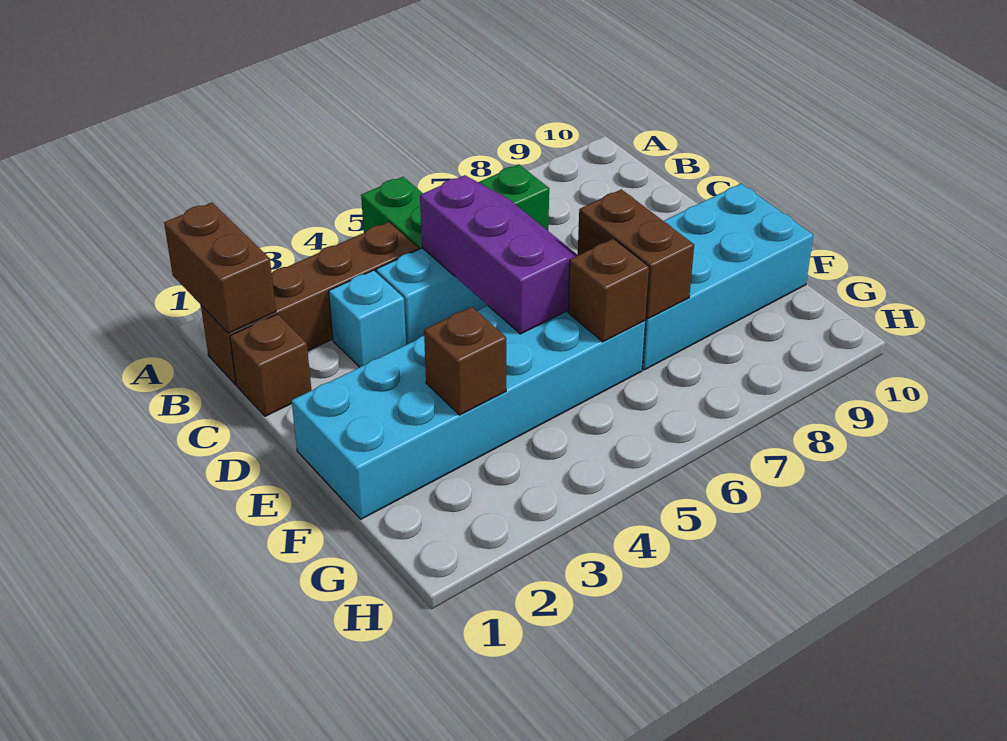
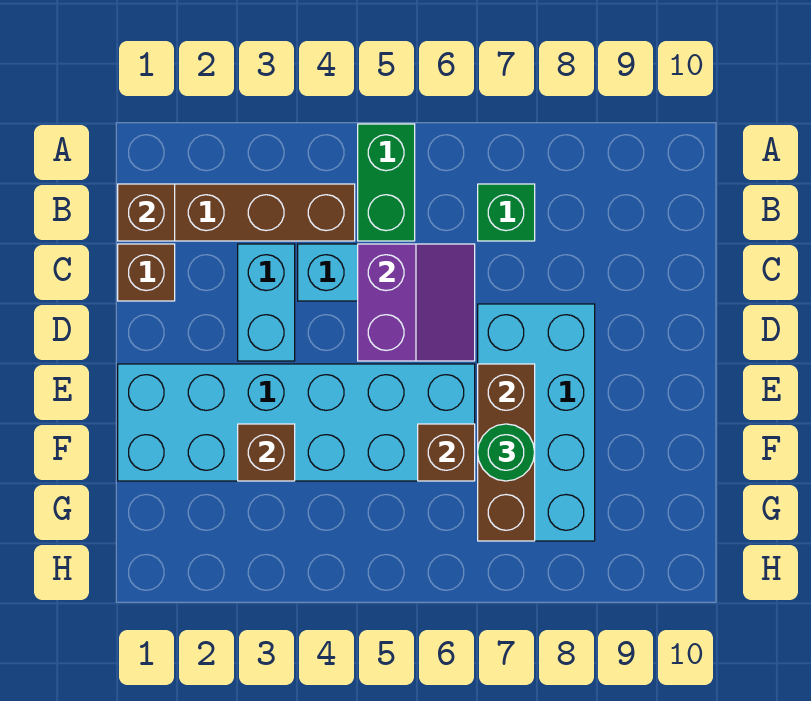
brown 1x2 brick [164,203,276,333] -> brown 1x1 brick [118,184,175,241]
cyan 1x1 brick [329,270,406,367] -> cyan 1x2 brick [238,244,295,361]
purple 2x3 slope [420,175,578,334] -> purple 2x2 slope [358,244,475,361]
cyan 2x4 brick [642,184,813,370] -> cyan 2x4 brick turned to [478,304,595,541]
brown 1x2 brick [578,189,694,319] -> brown 1x3 brick [478,364,535,541]
none -> green 1x1 round brick [478,424,535,481]

